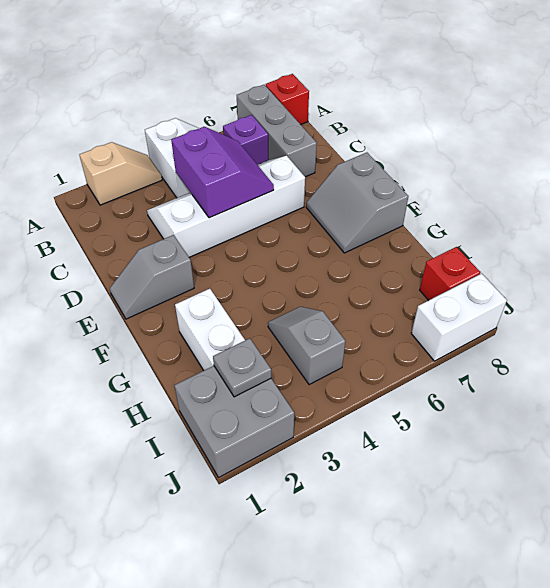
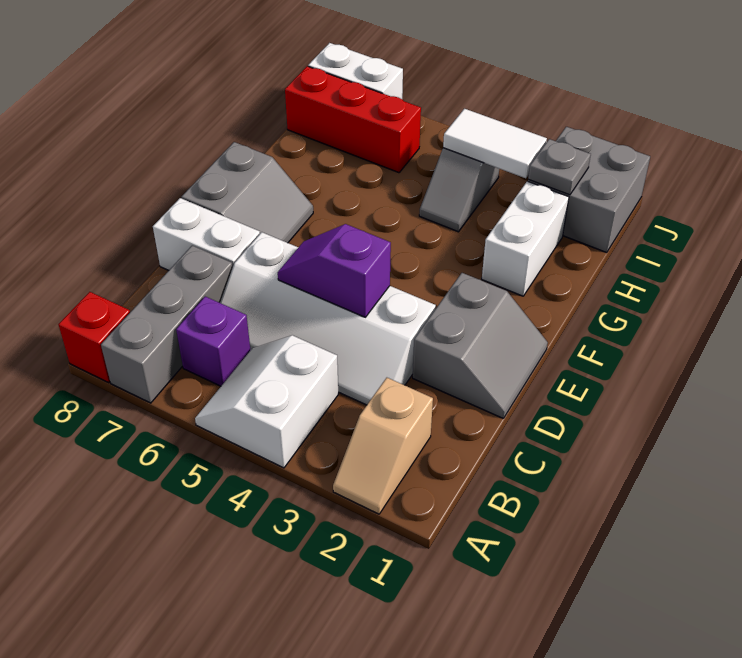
tan 1x2 slope [79,142,162,205] -> tan 1x2 slope turned to [333,378,433,514]
purple 2x2 slope [171,127,274,218] -> purple 1x2 slope [278,224,391,317]
none -> white 1x2 brick [153,198,260,270]
grey 1x2 slope [110,235,194,319] -> grey 2x2 slope [413,273,548,418]
none -> white 1x2 tile [443,109,547,178]
red 1x1 brick [420,247,480,300] -> red 1x3 brick [285,66,421,173]

